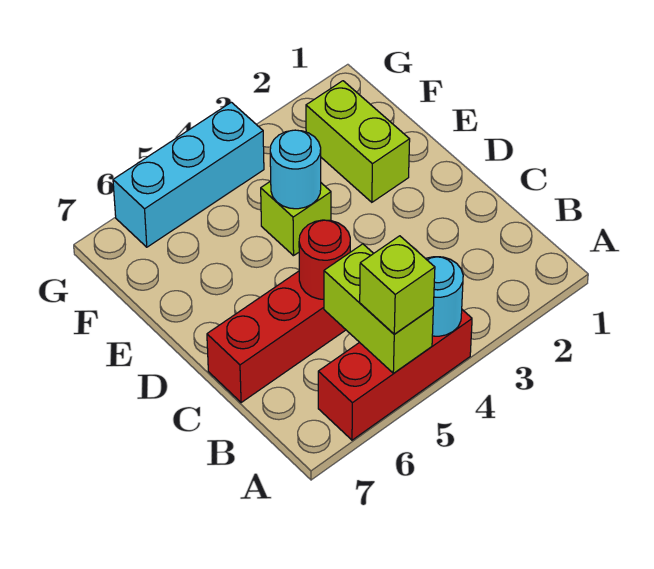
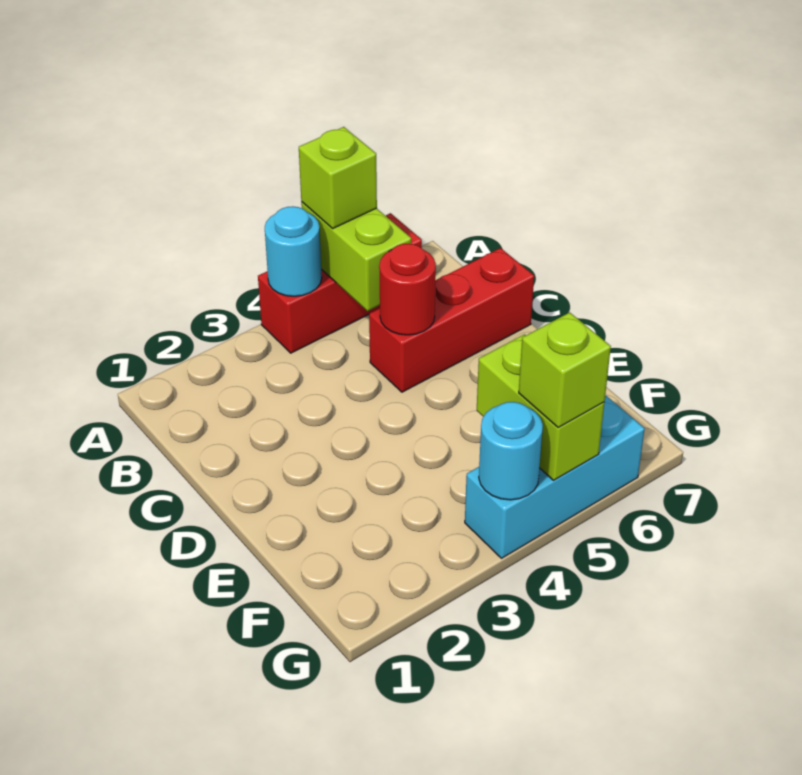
lime 1x2 brick [306,81,410,202] -> lime 1x2 brick moved to [477,334,604,480]
lime 1x1 brick [261,181,331,256] -> lime 1x1 brick moved to [519,312,611,428]
cyan 1x1 round brick [270,130,321,209] -> cyan 1x1 round brick moved to [479,402,543,500]

